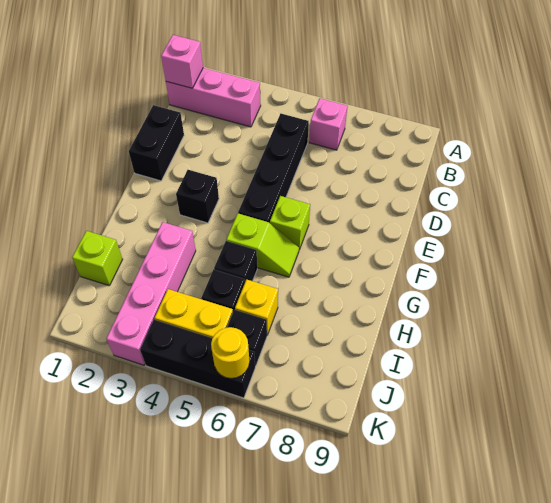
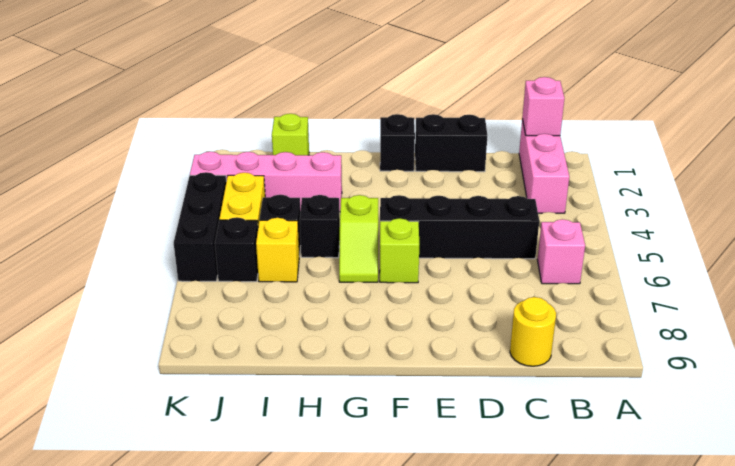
black 1x1 brick [176,170,219,223] -> black 1x1 brick moved to [380,114,415,171]
yellow 1x1 round brick [211,327,250,378] -> yellow 1x1 round brick moved to [510,297,556,366]

